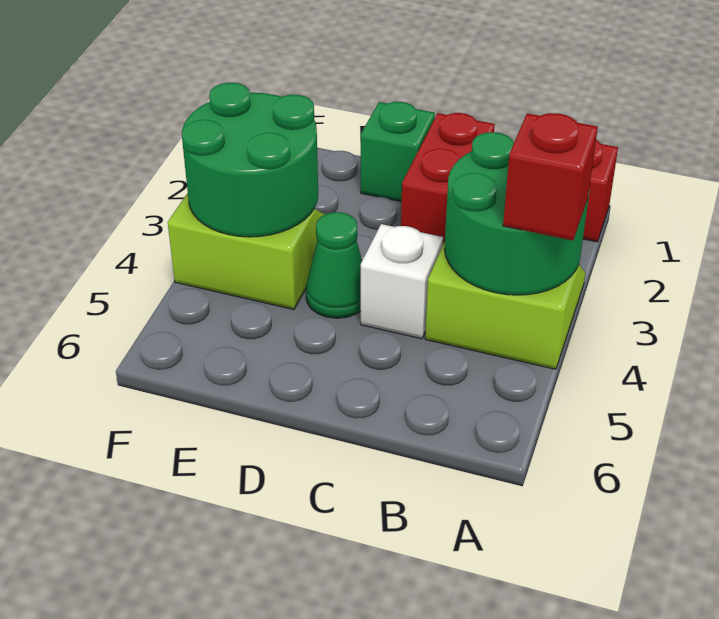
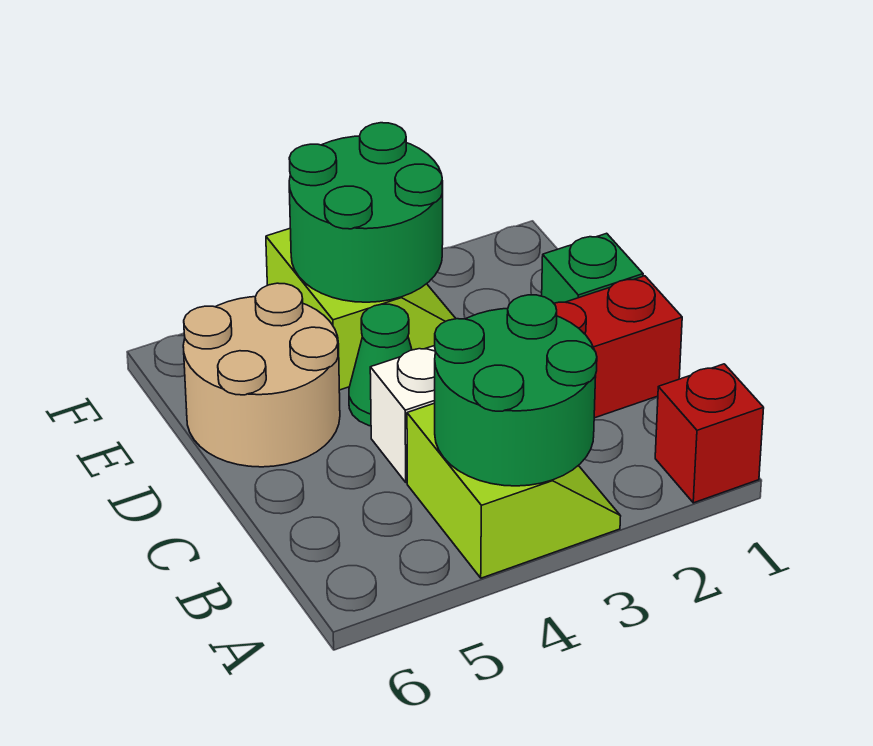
red 1x1 brick [503,113,598,240] -> none
none -> tan 2x2 round brick [183,283,340,467]

